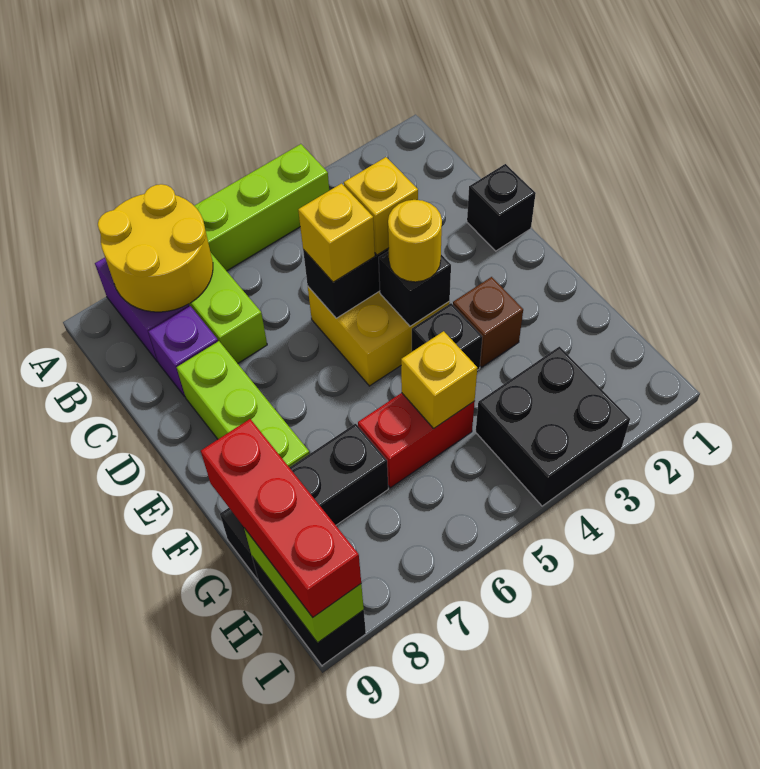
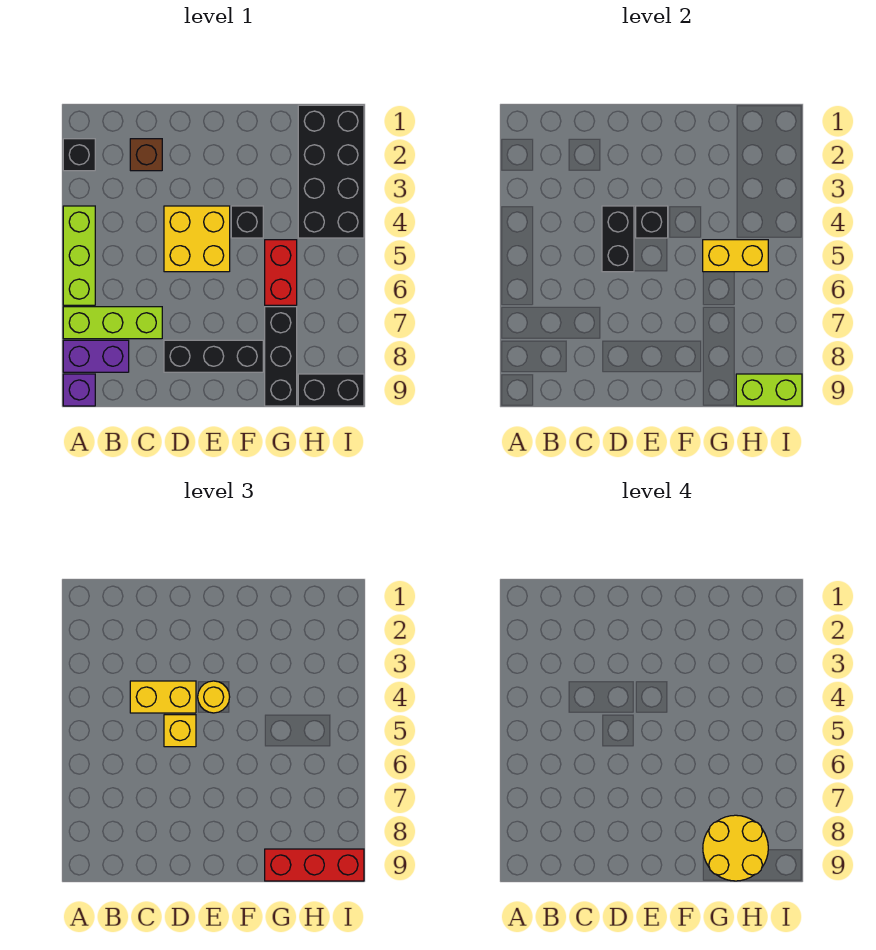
yellow 2x2 round brick [98,184,213,312] -> yellow 2x2 round brick moved to [703,815,768,881]
purple 1x1 brick [148,306,218,397] -> purple 1x1 brick moved to [63,374,95,406]
black 1x1 brick [467,164,536,251] -> black 1x1 brick moved to [63,139,95,171]
yellow 1x1 brick [344,157,418,255] -> yellow 1x2 brick [130,681,196,713]
lime 1x3 brick [177,341,310,467] -> black 1x3 brick [164,340,263,372]
brown 1x1 brick [453,277,523,367] -> brown 1x1 brick moved to [130,139,162,171]
yellow 1x1 brick [401,331,477,428] -> yellow 1x2 brick [703,240,768,272]
black 2x2 brick [476,347,630,506] -> black 2x4 brick [298,105,364,238]

